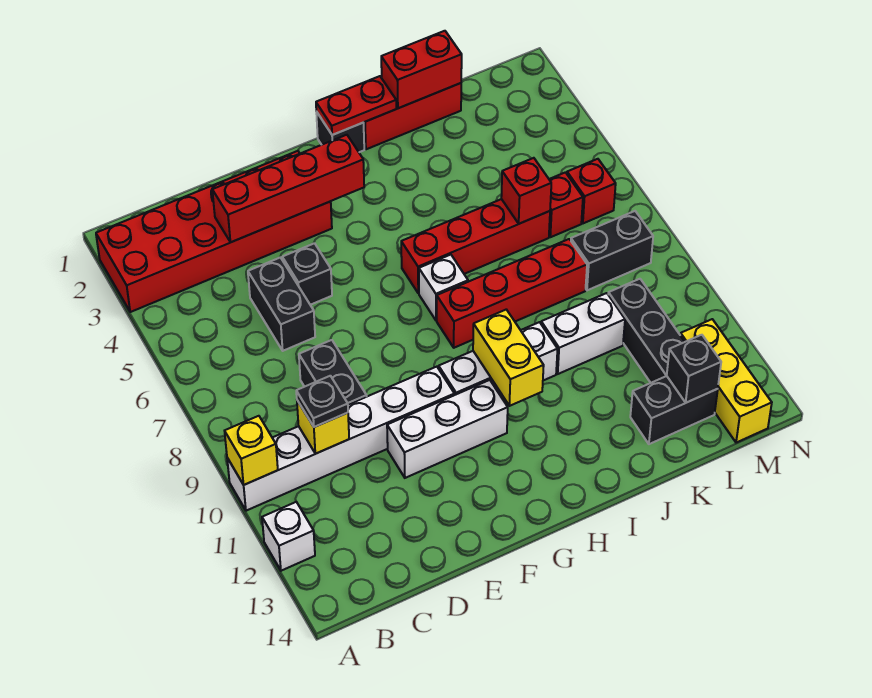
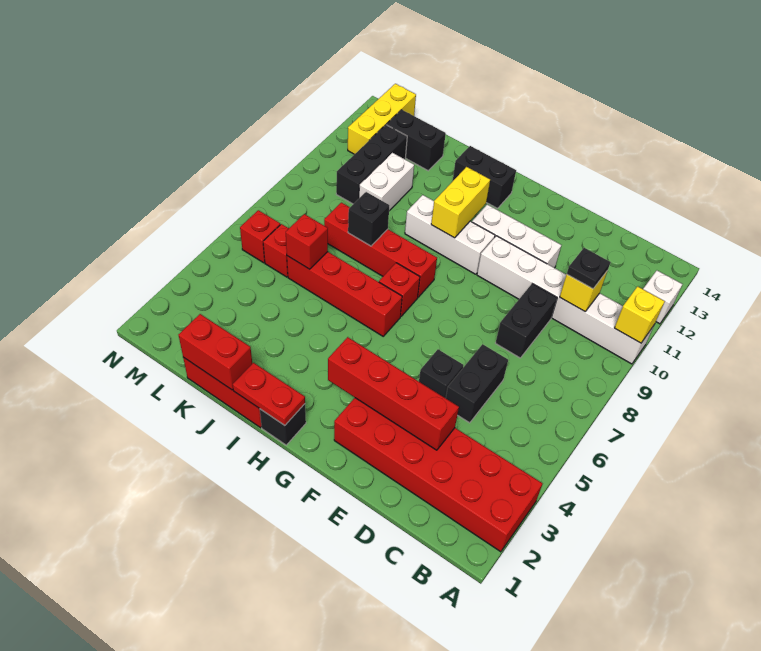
white 1x1 brick [419,255,468,320] -> red 1x1 brick [379,263,420,317]
white 1x2 brick [541,293,625,374] -> white 1x2 brick turned to [359,153,414,211]
black 1x2 brick [571,211,653,290] -> black 1x2 brick moved to [453,146,516,208]
black 1x1 brick [667,335,721,403] -> black 1x1 brick moved to [348,192,389,246]

